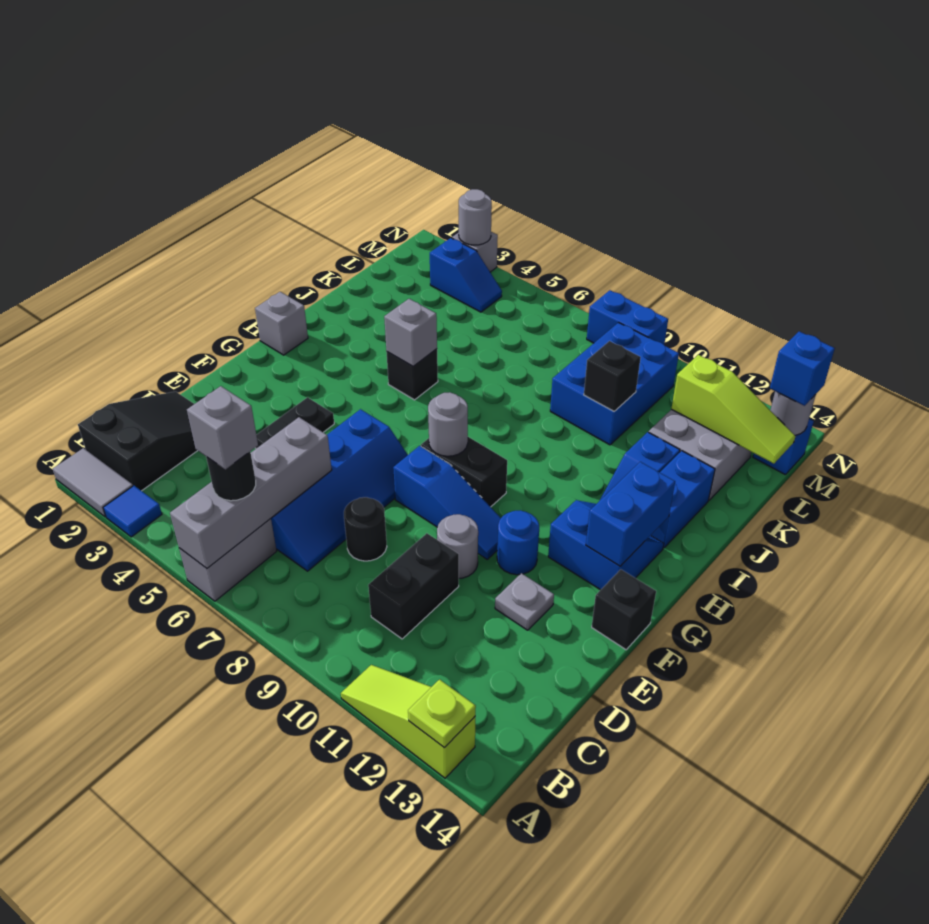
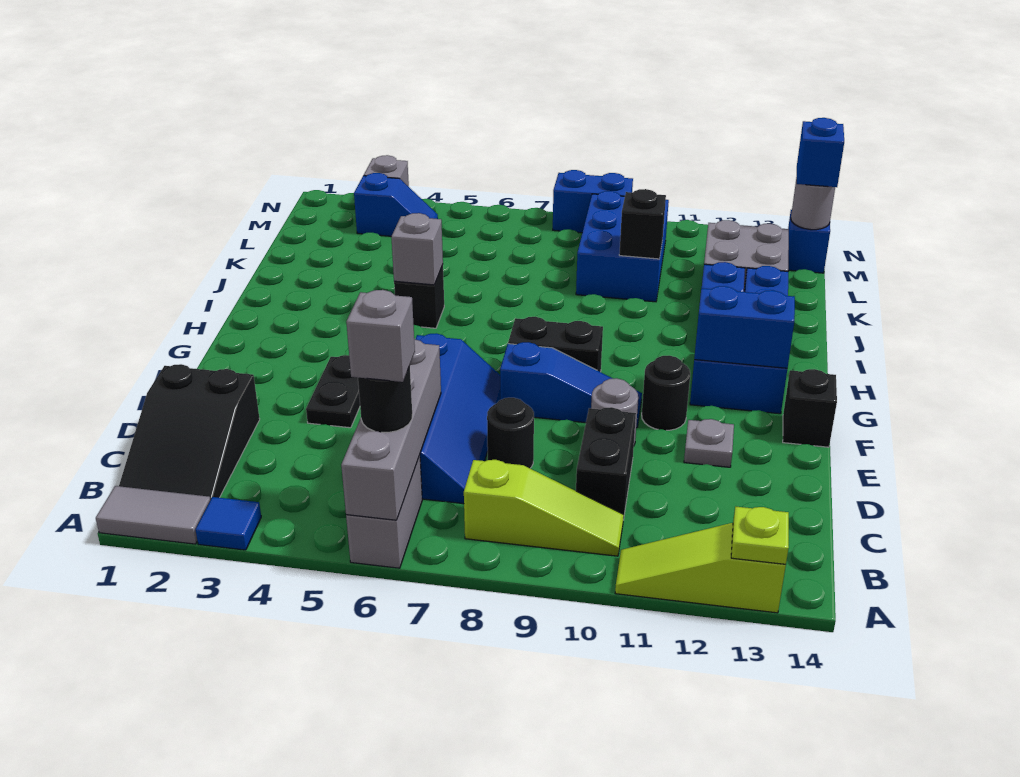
black 2x3 slope [78,391,197,491] -> black 2x3 slope turned to [119,364,260,500]
blue 1x1 round brick [497,510,539,575] -> black 1x1 round brick [642,356,690,430]
grey 1x1 round brick [428,392,468,456] -> none
blue 1x2 brick [586,462,675,566] -> blue 1x2 brick turned to [694,286,795,368]
grey 1x1 brick [255,292,308,355] -> none
lime 1x3 slope [671,355,795,464] -> lime 1x3 slope moved to [464,460,624,556]
grey 1x1 round brick [459,189,492,245] -> none

